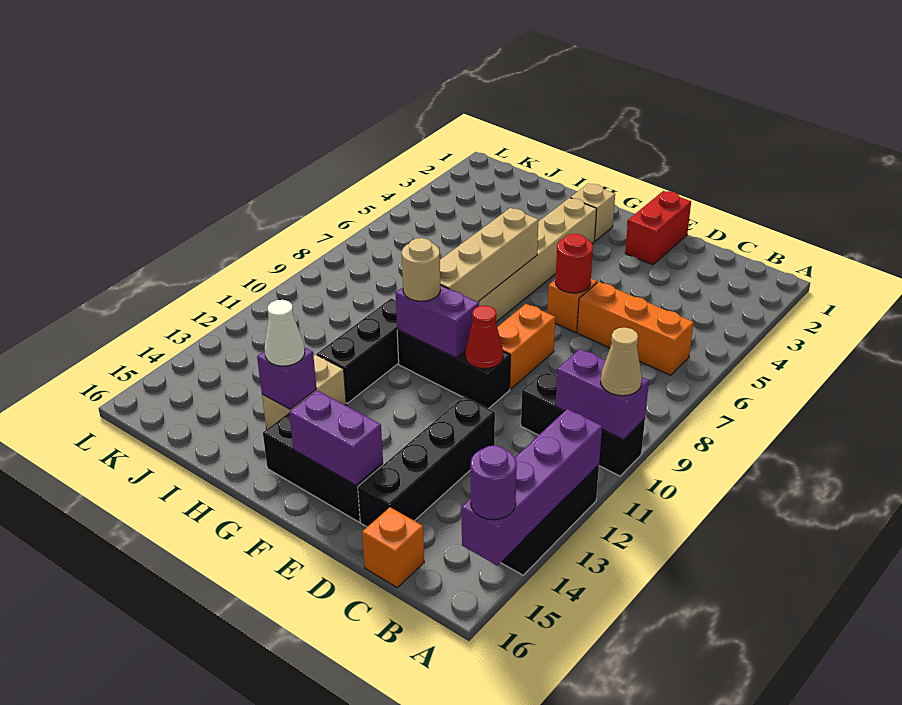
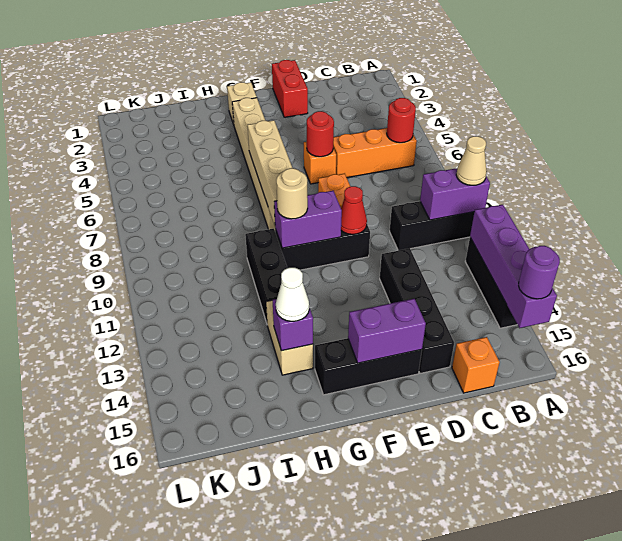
none -> red 1x1 round brick [387,98,416,143]

